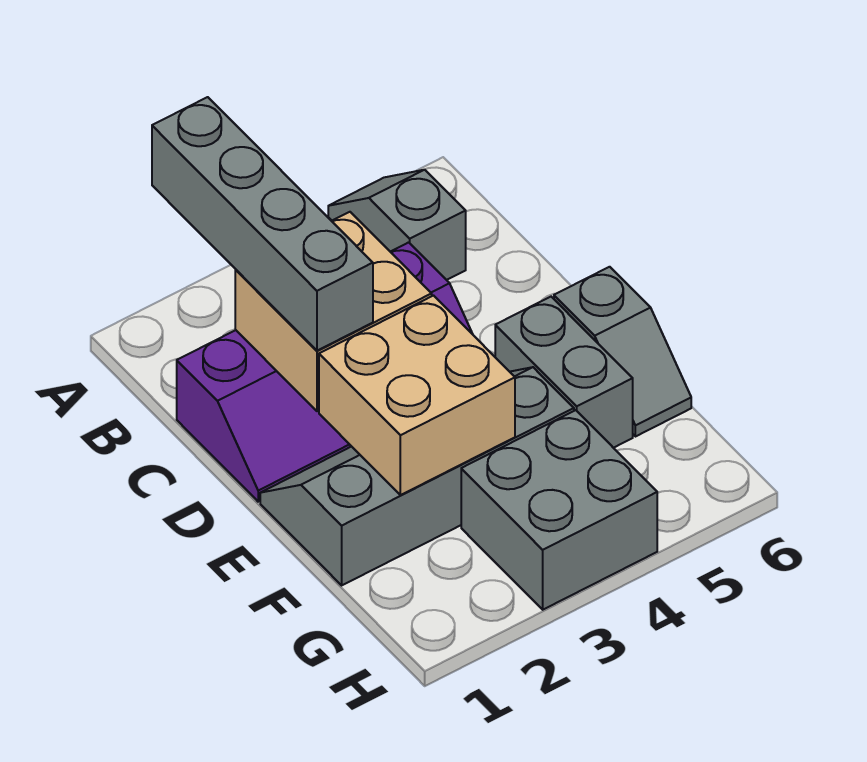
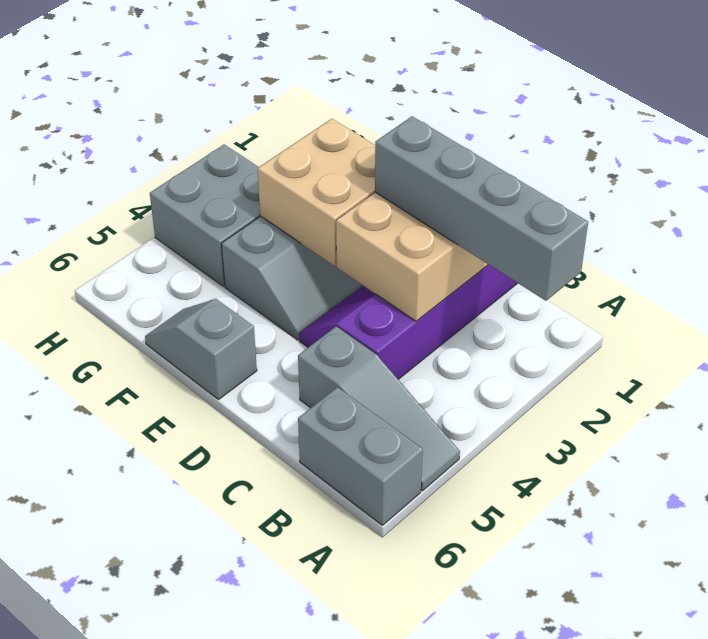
grey 1x2 slope [328,170,466,280] -> grey 1x3 slope [298,326,460,491]
grey 1x2 brick [495,297,633,448] -> grey 1x2 brick moved to [298,387,423,525]

